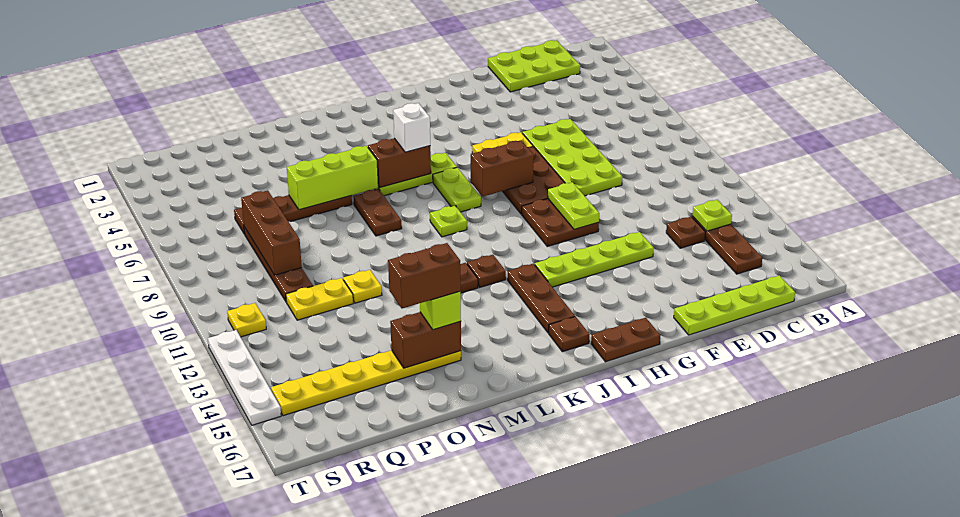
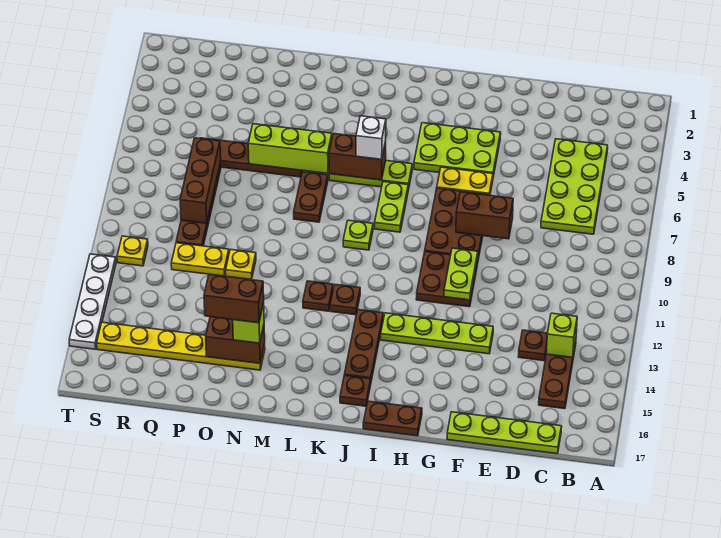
lime 2x3 plate [488,40,580,92] -> lime 2x3 plate moved to [414,123,501,177]
lime 1x1 plate [693,200,732,231] -> lime 1x1 brick [546,313,577,358]
lime 2x4 plate [522,119,622,196] -> lime 2x4 plate moved to [541,139,608,234]
brown 1x2 brick [471,140,534,197] -> brown 1x2 brick moved to [456,192,513,239]

